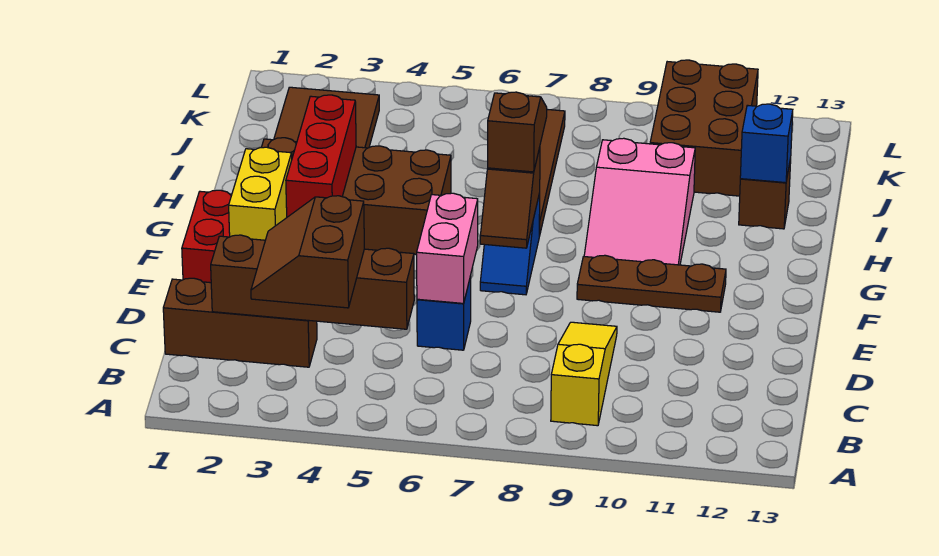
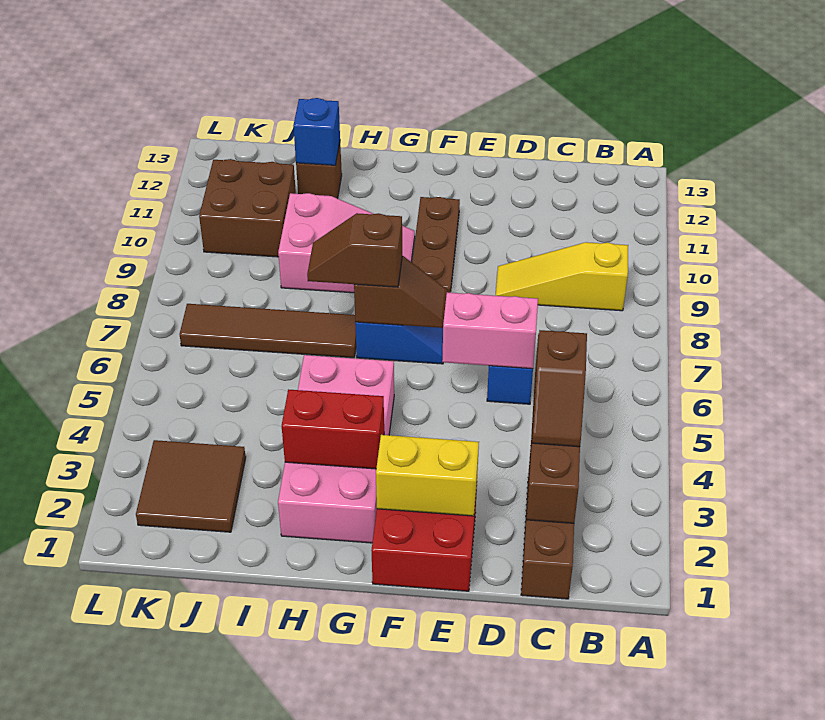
brown 2x2 slope [251,196,364,308] -> brown 1x2 slope [532,330,587,447]
red 1x3 brick [286,95,356,217] -> red 1x2 brick [282,389,384,469]
brown 2x4 brick [261,138,451,255] -> pink 2x4 brick [278,355,394,543]
brown 2x3 brick [650,60,758,196] -> brown 2x2 brick [199,159,296,257]

